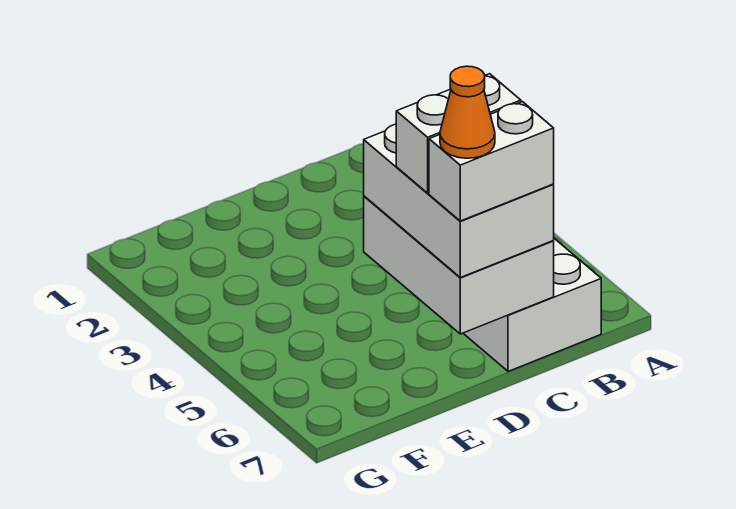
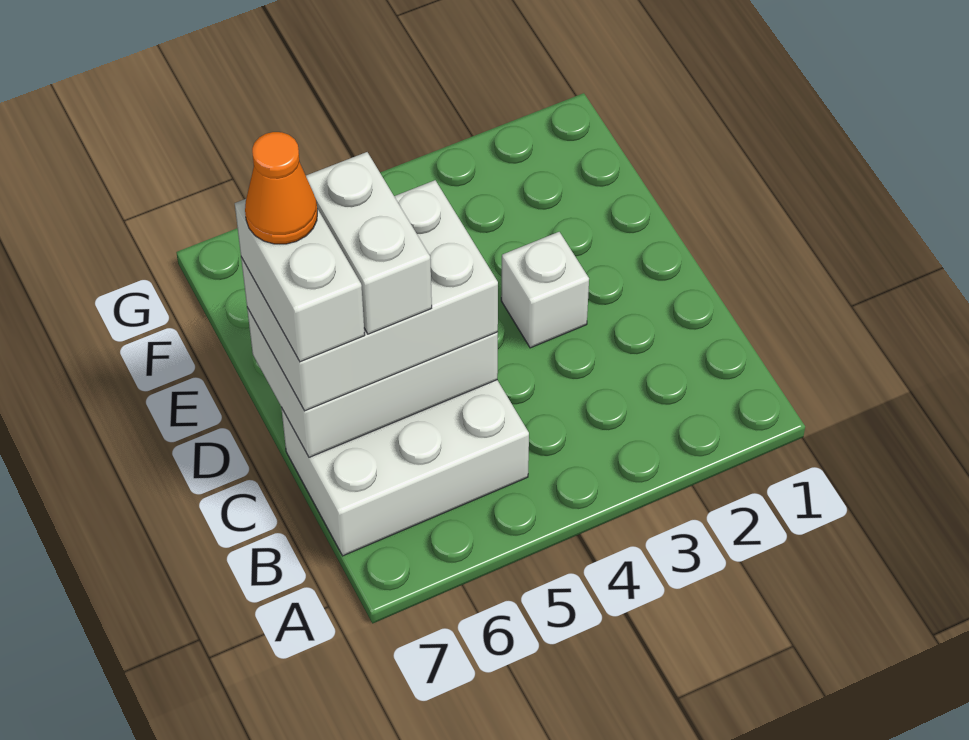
none -> white 1x1 brick [501,232,589,348]

